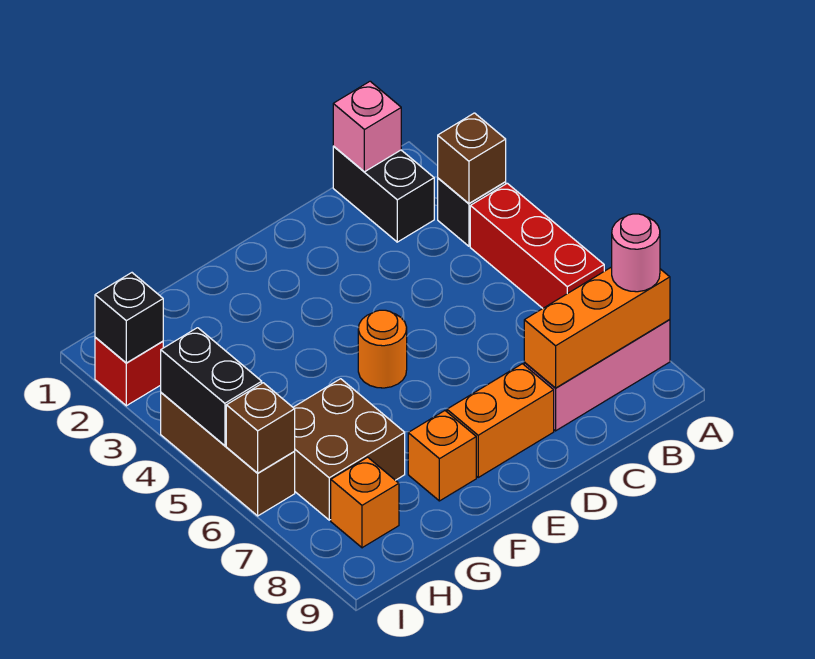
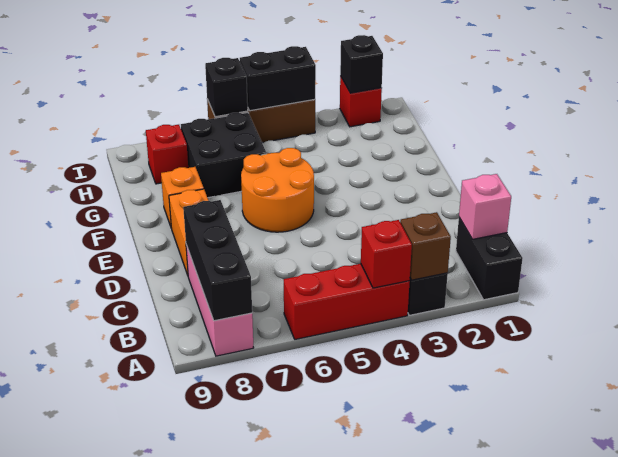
none -> red 1x1 brick [361,220,412,288]
orange 1x3 brick [524,267,670,388] -> black 1x3 brick [183,200,252,321]
pink 1x1 round brick [612,214,660,292] -> none
black 1x2 brick [333,146,434,242] -> black 1x2 brick turned to [456,218,523,300]
orange 1x1 round brick [358,310,407,388] -> orange 2x2 round brick [241,148,314,232]
brown 2x2 brick [293,379,405,520] -> black 2x2 brick [181,113,267,198]
orange 1x1 brick [331,457,399,548] -> red 1x1 brick [146,125,188,184]
brown 1x1 brick [226,383,295,473] -> black 1x1 brick [205,58,248,117]

